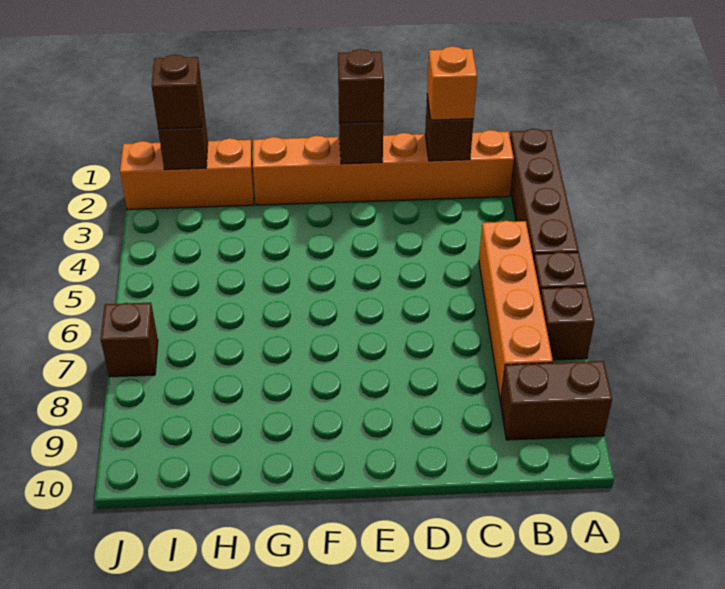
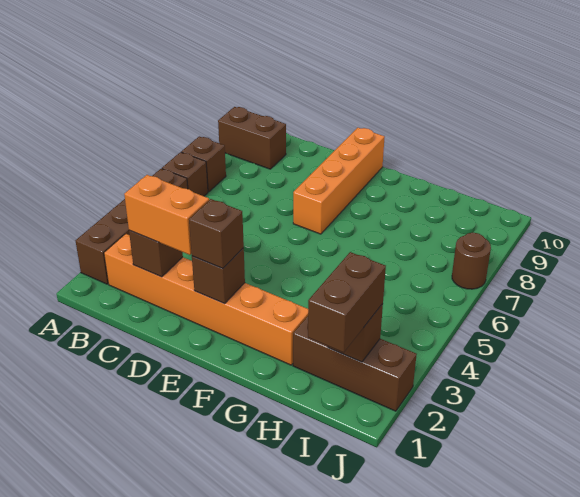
orange 1x4 brick [479,221,553,400] -> orange 1x4 brick moved to [293,128,385,234]
orange 1x1 brick [427,46,477,120] -> orange 1x2 brick [124,175,209,255]
orange 1x3 brick [120,138,254,210] -> brown 1x3 brick [293,316,417,411]
brown 1x1 brick [152,55,203,129] -> brown 1x2 brick [308,252,386,353]
brown 1x1 brick [101,303,158,377] -> brown 1x1 round brick [452,233,491,289]

